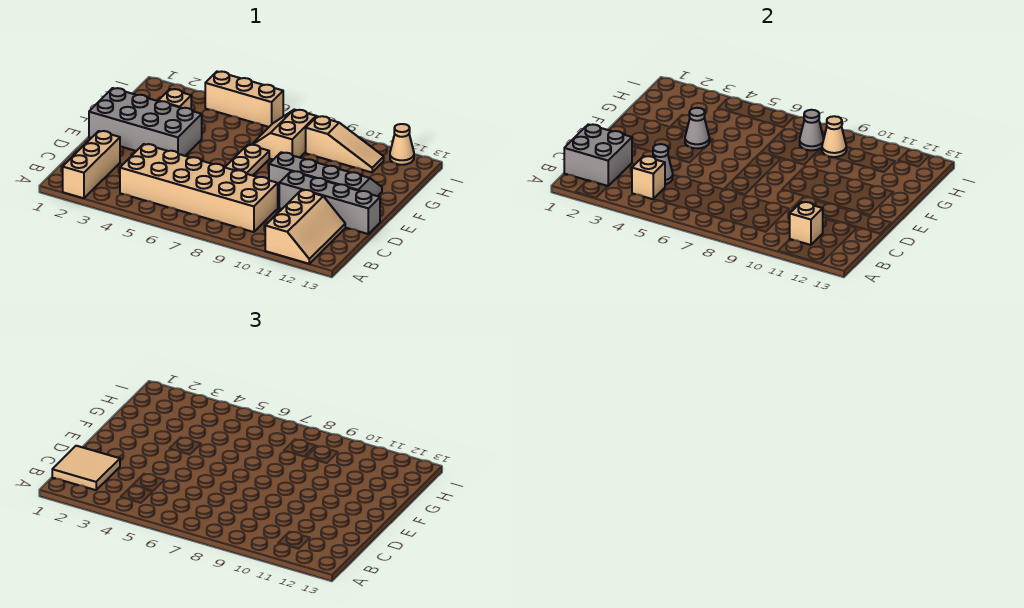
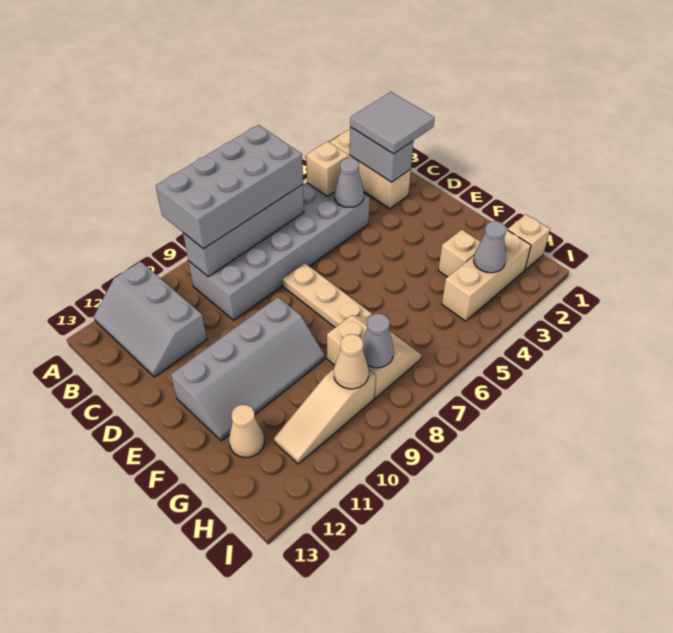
tan 2x3 slope [265,190,345,264] -> grey 2x3 slope [94,262,207,377]
grey 2x2 brick [564,124,632,186] -> grey 1x2 brick [350,127,413,182]
tan 2x2 tile [52,446,120,490] -> grey 2x2 tile [350,92,435,154]
tan 2x6 brick [120,144,278,232] -> grey 2x6 brick [188,183,370,320]
tan 1x1 brick [790,202,823,245] -> tan 1x1 brick moved to [507,214,550,270]
grey 1x4 brick [279,171,380,234] -> grey 1x4 brick moved to [183,184,304,277]
grey 2x4 brick [89,88,202,156] -> grey 2x4 brick moved to [156,125,303,249]
grey 1x1 cone [685,108,709,148] -> grey 1x1 cone moved to [474,221,506,273]
tan 1x3 brick [205,72,283,127] -> tan 1x3 brick moved to [442,230,531,321]
tan 1x1 cone [390,124,414,165] -> tan 1x1 cone moved to [229,405,265,457]

